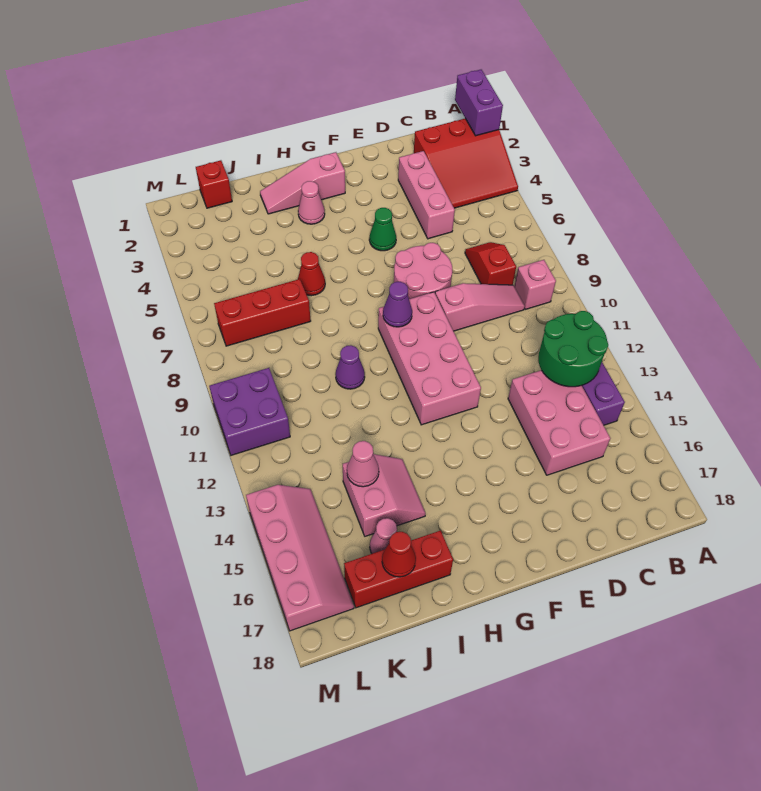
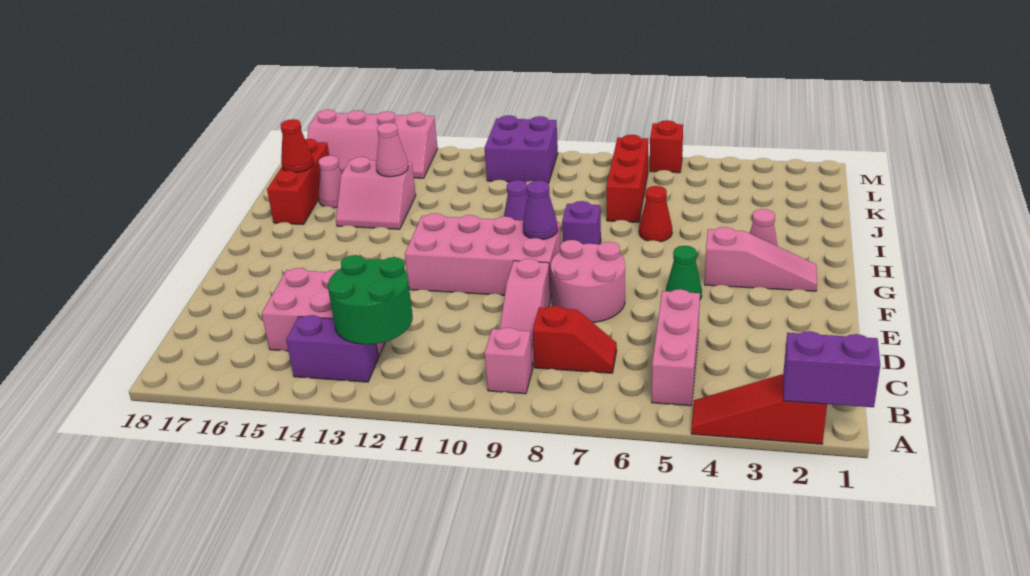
red 3x3 slope [414,118,518,208] -> red 1x3 slope [691,374,827,444]
pink 1x3 brick [398,151,455,239] -> pink 1x3 brick turned to [652,289,700,406]
pink 1x3 slope [260,152,345,214] -> pink 1x3 slope turned to [705,227,817,291]
none -> purple 1x1 brick [562,201,601,245]
red 1x1 brick [196,160,232,208] -> red 1x1 brick moved to [650,120,683,173]

